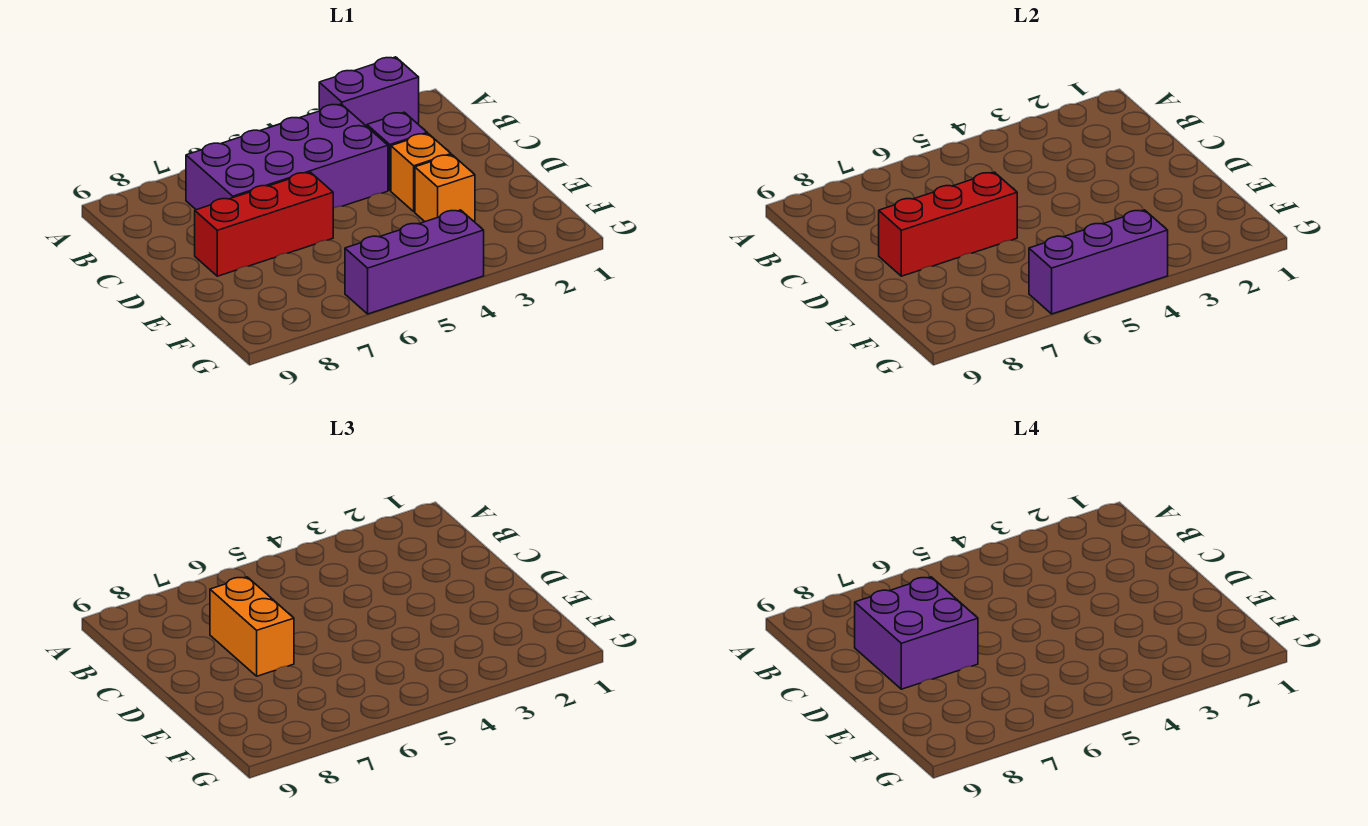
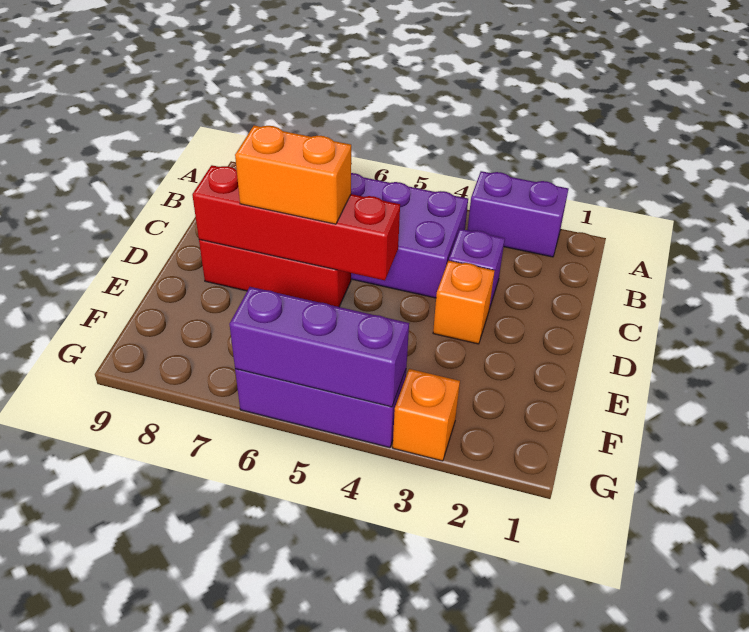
orange 1x2 brick [210,577,294,676] -> orange 1x2 brick turned to [235,126,351,224]
purple 2x2 brick [855,577,978,689] -> none
red 1x3 brick [879,172,1017,276] -> red 1x4 brick [192,165,400,280]
orange 1x1 brick [415,155,475,222] -> orange 1x1 brick moved to [393,369,460,461]

